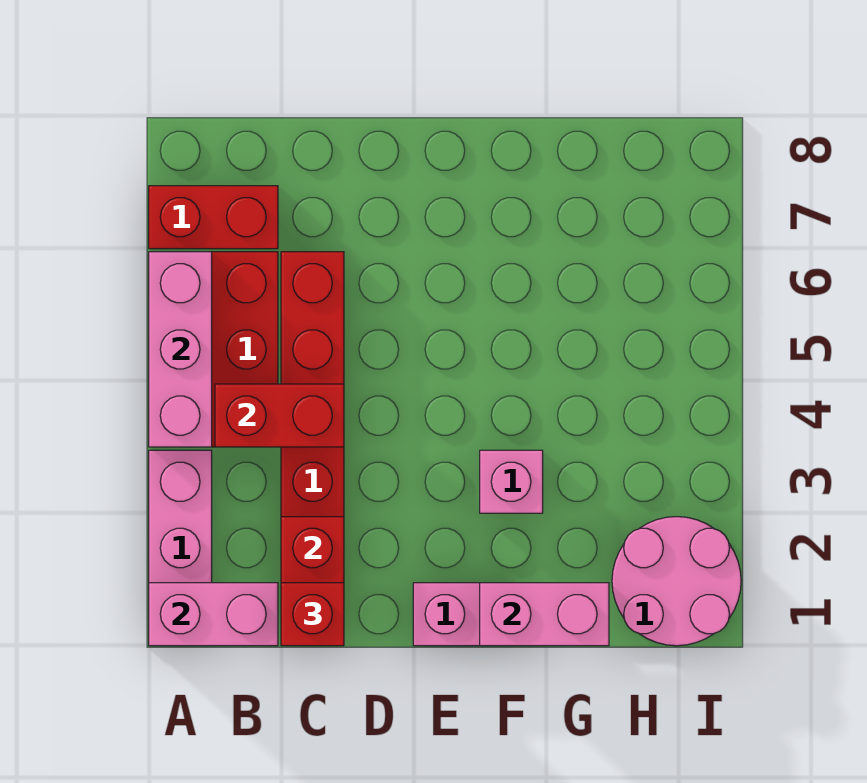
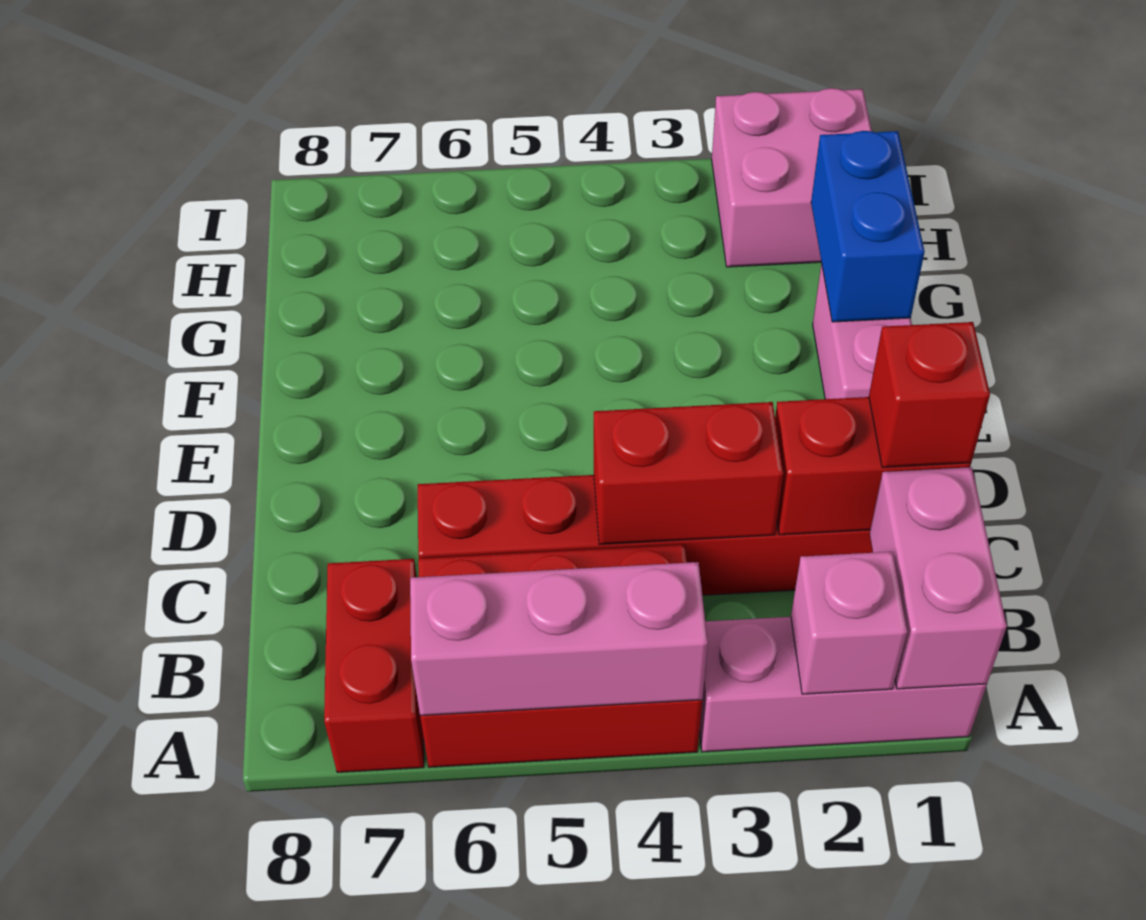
red 1x2 brick [215,384,344,447] -> red 1x2 brick turned to [594,402,783,545]
pink 1x2 brick [480,583,609,646] -> blue 1x2 brick [811,131,925,322]
pink 1x1 brick [480,450,543,513] -> pink 1x1 brick moved to [791,552,907,694]
pink 2x2 round brick [612,517,741,646] -> pink 2x2 brick [712,88,872,267]

